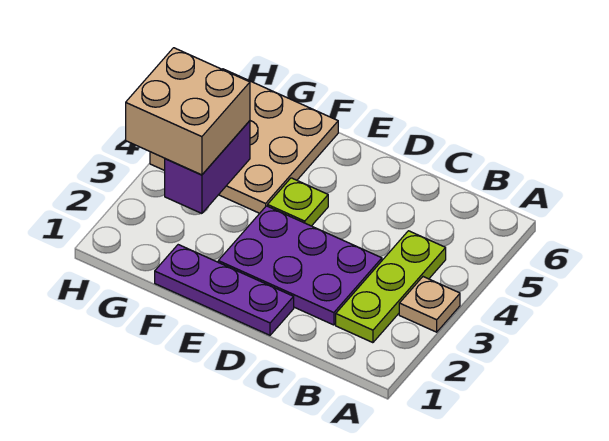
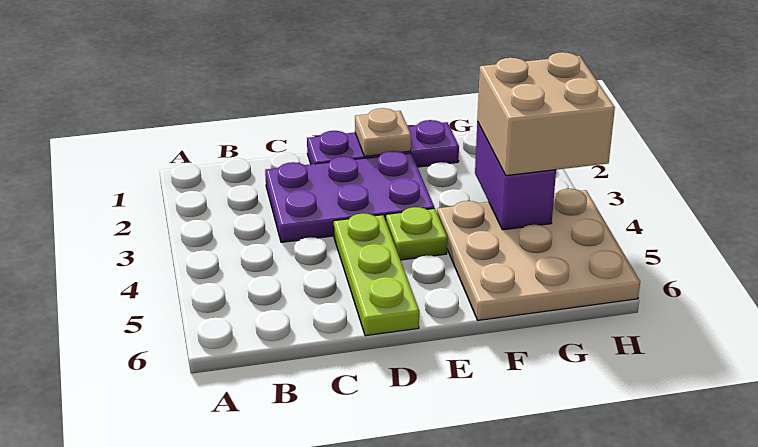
tan 1x1 plate [399,277,460,332] -> tan 1x1 plate moved to [355,108,411,156]
lime 1x3 plate [336,231,446,343] -> lime 1x3 plate moved to [334,213,419,336]

